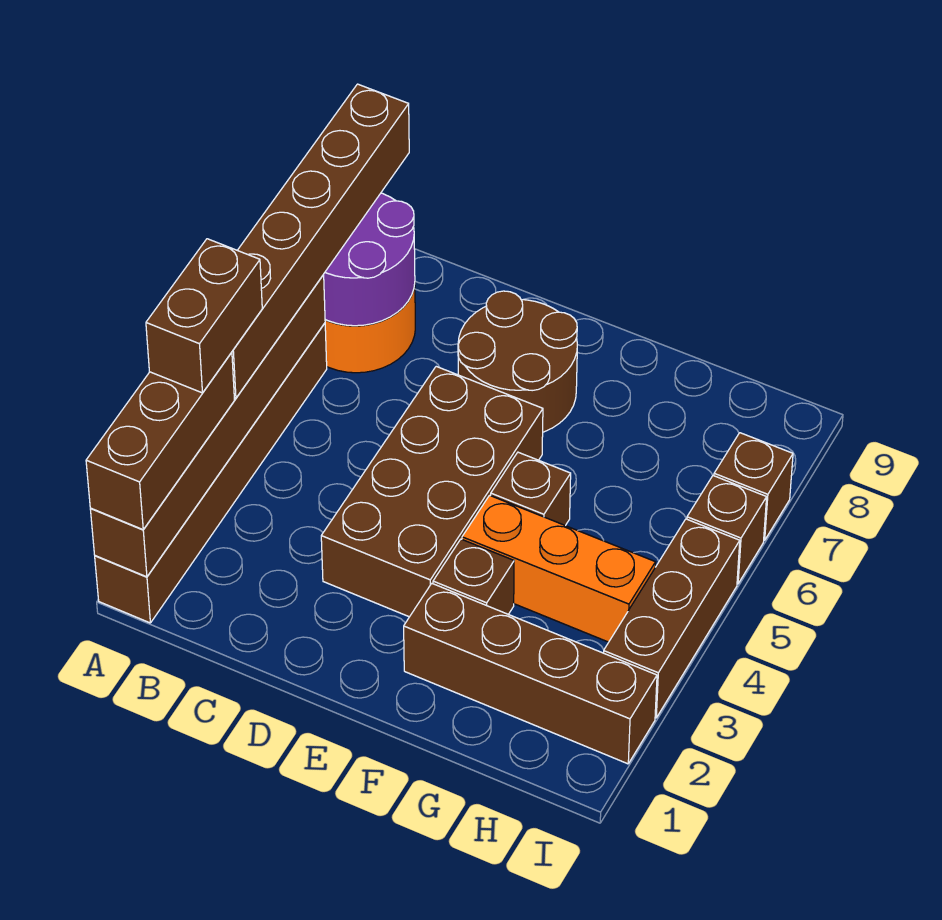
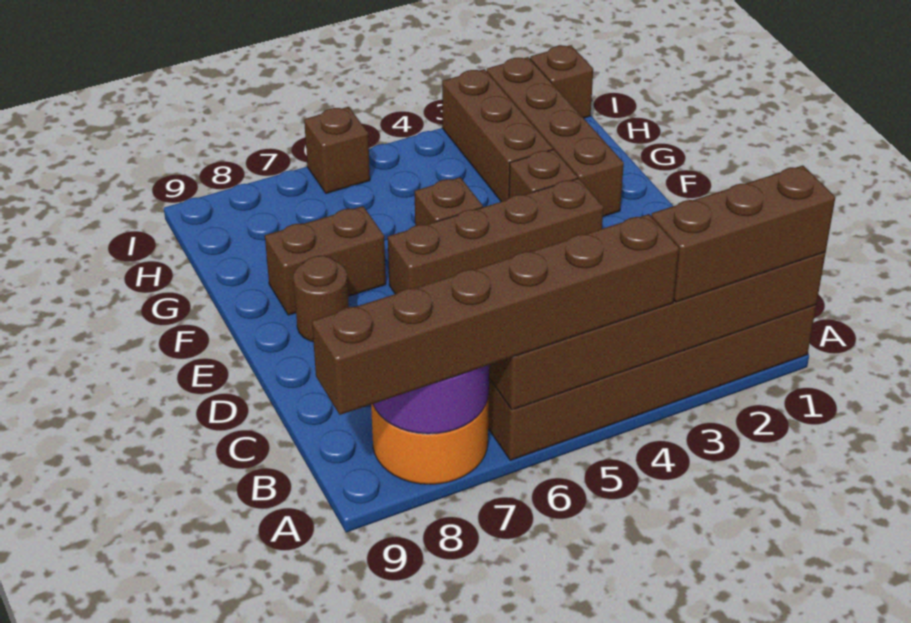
brown 1x2 brick [146,239,262,393] -> brown 1x2 brick moved to [265,206,386,315]
brown 2x4 brick [321,366,543,617] -> brown 1x4 brick [388,178,603,294]
brown 2x2 round brick [458,291,577,432] -> brown 1x1 round brick [293,256,349,342]
orange 1x3 brick [462,495,655,642] -> none
brown 1x3 brick [603,519,740,718] -> brown 1x3 brick turned to [442,69,553,202]
brown 1x1 brick [714,433,793,540] -> brown 1x1 brick moved to [530,45,593,118]

